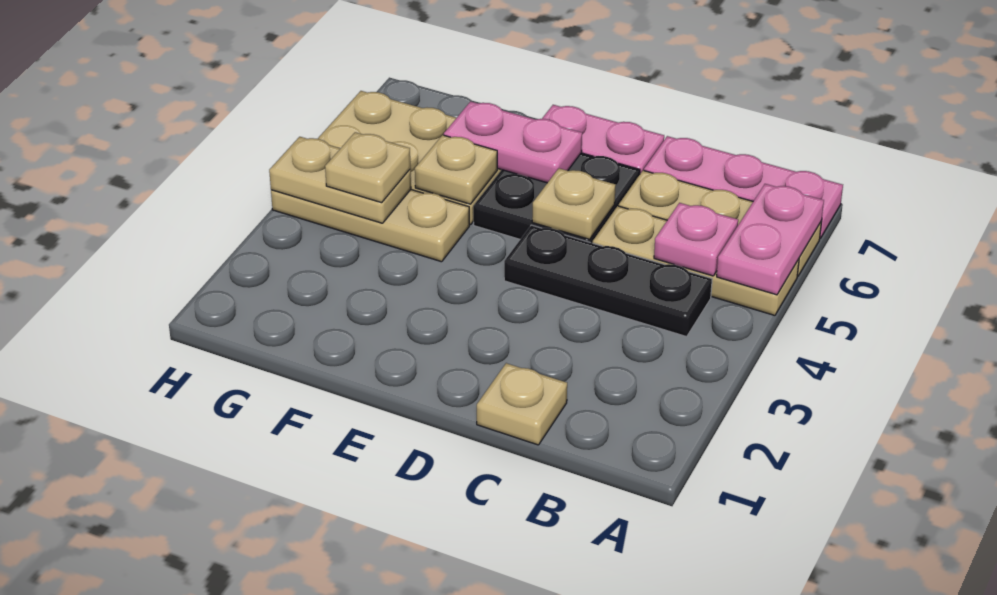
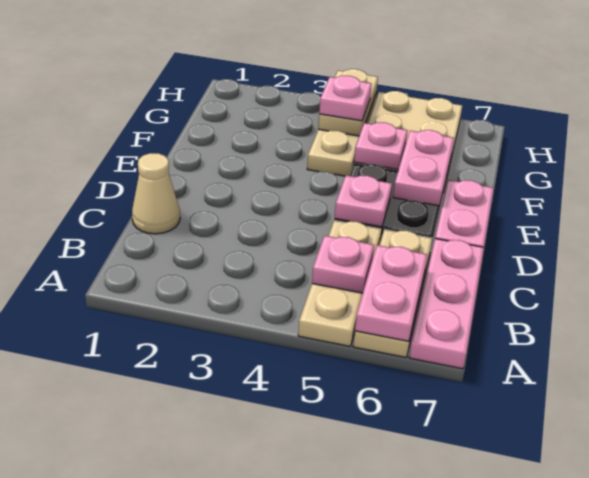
pink 1x2 plate [717,184,824,295] -> pink 1x2 plate turned to [355,245,427,341]
black 1x3 plate [504,225,712,337] -> none
tan 1x1 plate [477,363,567,445] -> tan 1x1 cone [132,153,180,234]
tan 1x1 plate [532,168,616,239] -> pink 1x1 plate [335,175,392,227]
tan 1x1 plate [415,135,497,204] -> pink 1x1 plate [354,122,408,170]
tan 1x1 plate [325,132,411,203] -> pink 1x1 plate [319,75,372,121]

